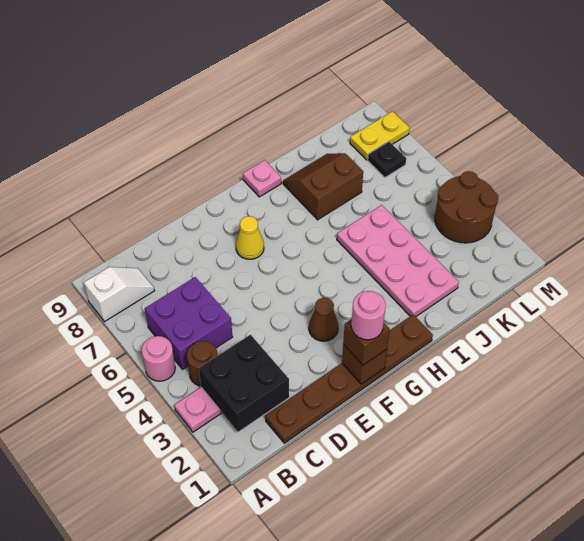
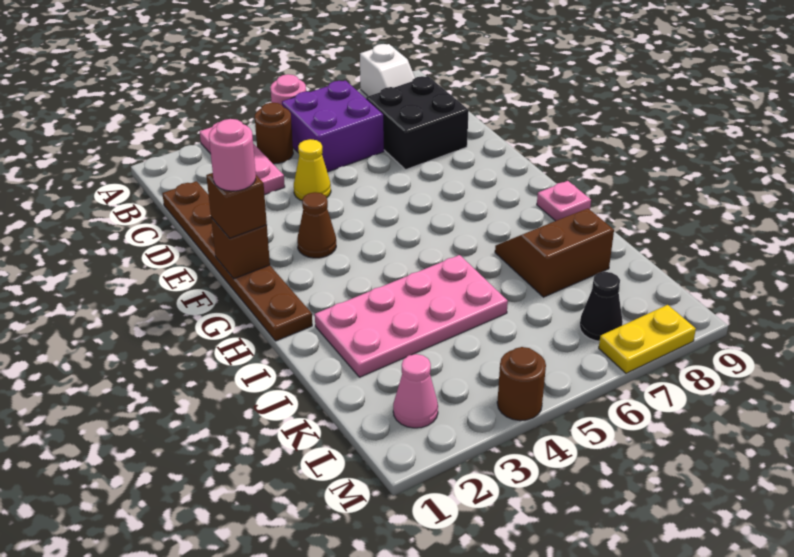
black 2x2 brick [199,335,289,432] -> black 2x2 brick moved to [366,76,469,170]
yellow 1x1 cone [236,216,264,259] -> yellow 1x1 cone moved to [294,139,331,200]
brown 2x2 slope [283,153,363,220] -> brown 2x2 slope turned to [495,208,614,297]
none -> pink 1x1 cone [393,354,438,428]
brown 2x2 round brick [435,171,498,243] -> brown 1x1 round brick [497,347,546,421]
black 1x1 plate [368,142,406,177] -> black 1x1 cone [580,272,623,341]
yellow 1x2 plate [350,111,409,160] -> yellow 1x2 plate turned to [599,305,696,373]

